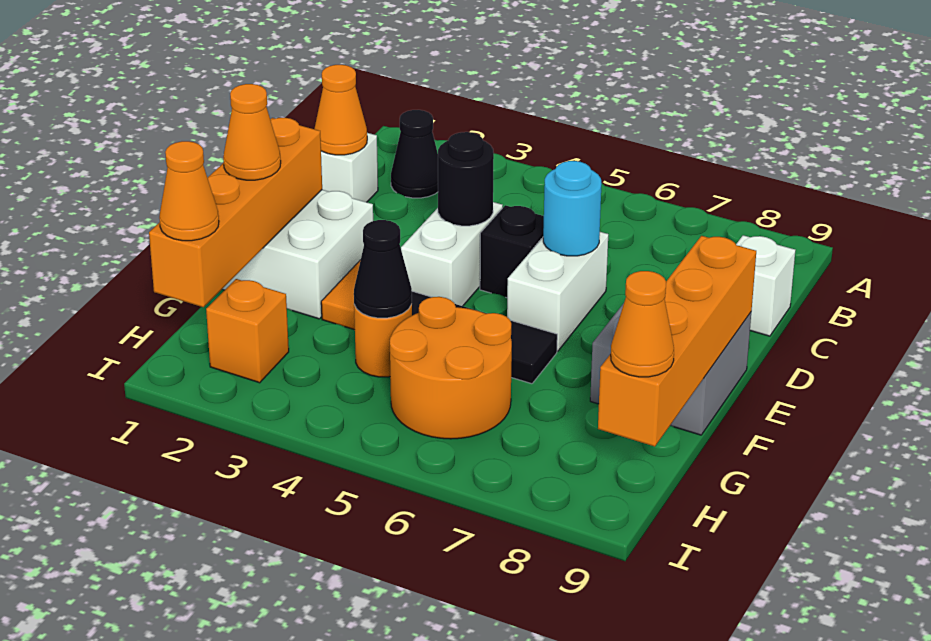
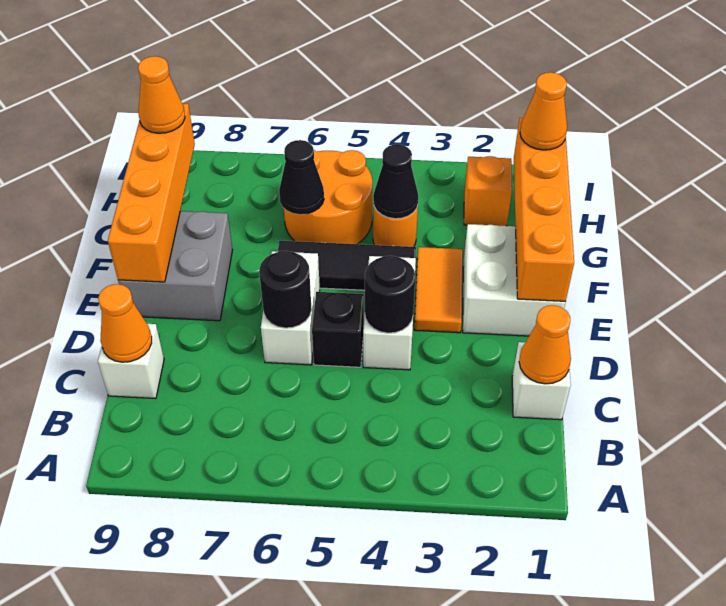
black 1x1 cone [391,110,438,198] -> black 1x1 cone moved to [279,140,324,214]
cyan 1x1 round brick [543,161,602,256] -> black 1x1 round brick [259,251,312,328]
orange 1x1 cone [223,84,281,180] -> orange 1x1 cone moved to [98,284,152,362]

